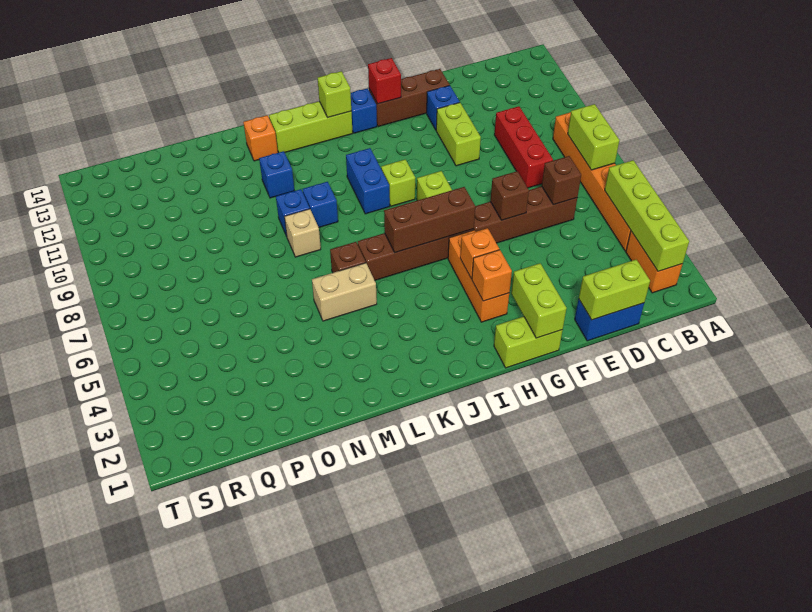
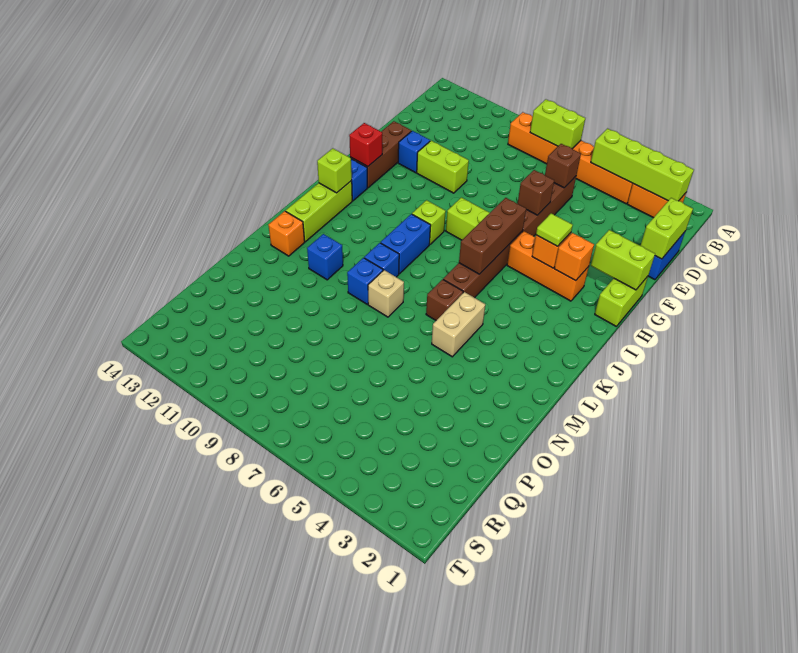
red 1x3 brick [494,106,553,188] -> none
none -> lime 1x1 tile [536,213,573,246]
blue 1x2 brick [346,148,390,214] -> blue 1x2 brick turned to [381,214,431,274]

